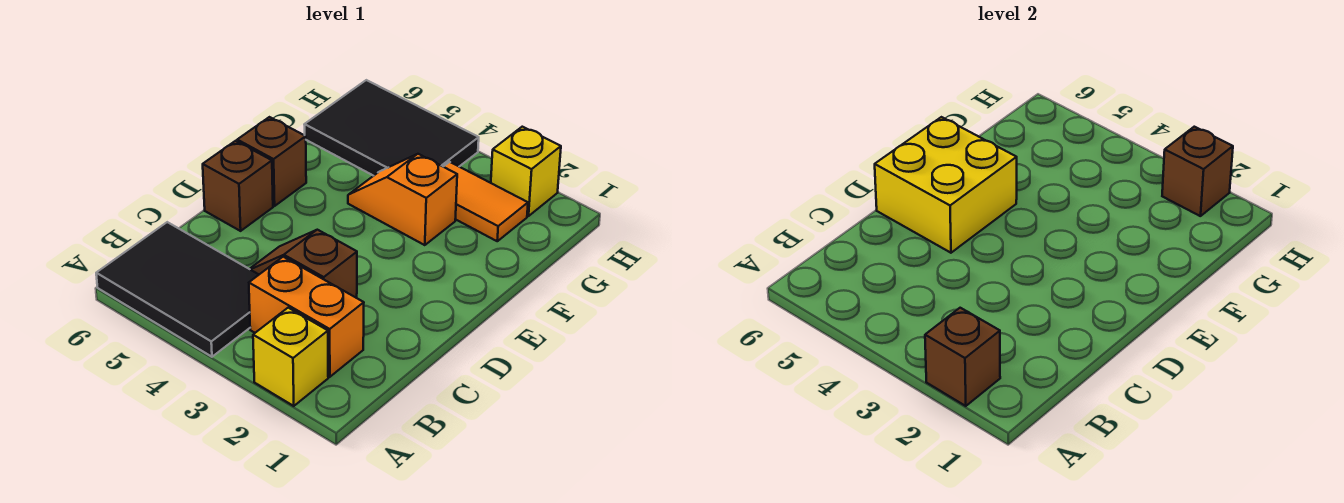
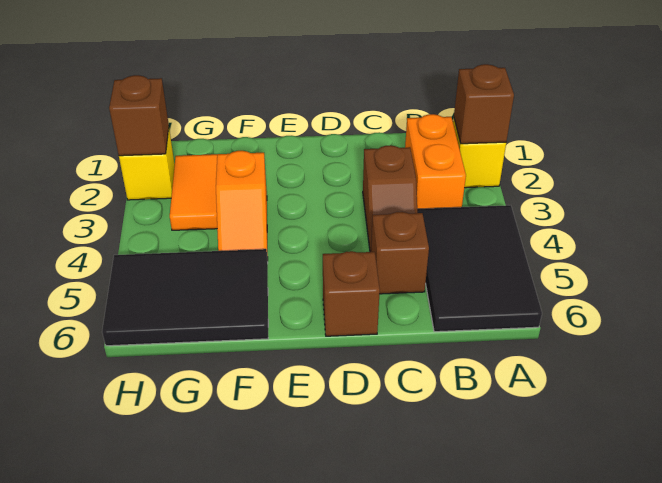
yellow 2x2 brick [875,117,1017,253] -> none
brown 1x1 brick [237,117,306,206] -> brown 1x1 brick moved to [371,212,429,294]
black 2x3 tile [304,80,479,176] -> black 2x3 tile turned to [102,249,268,346]

